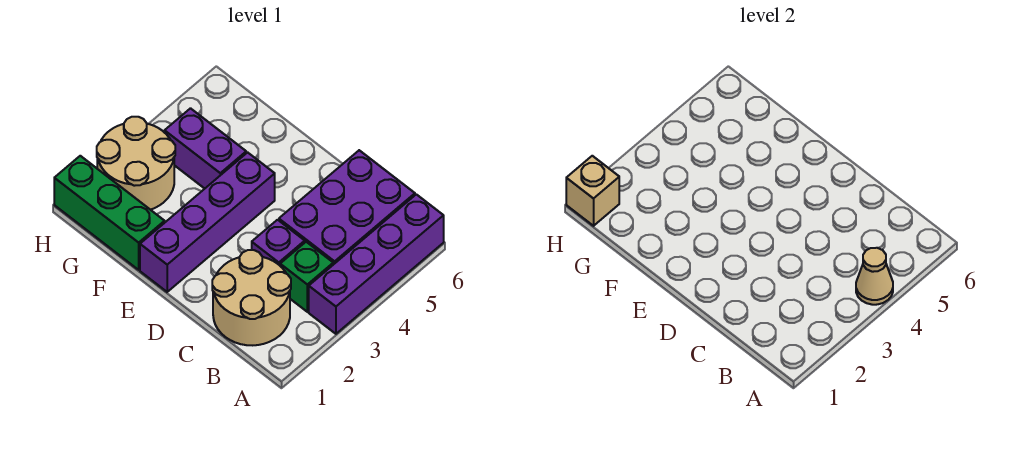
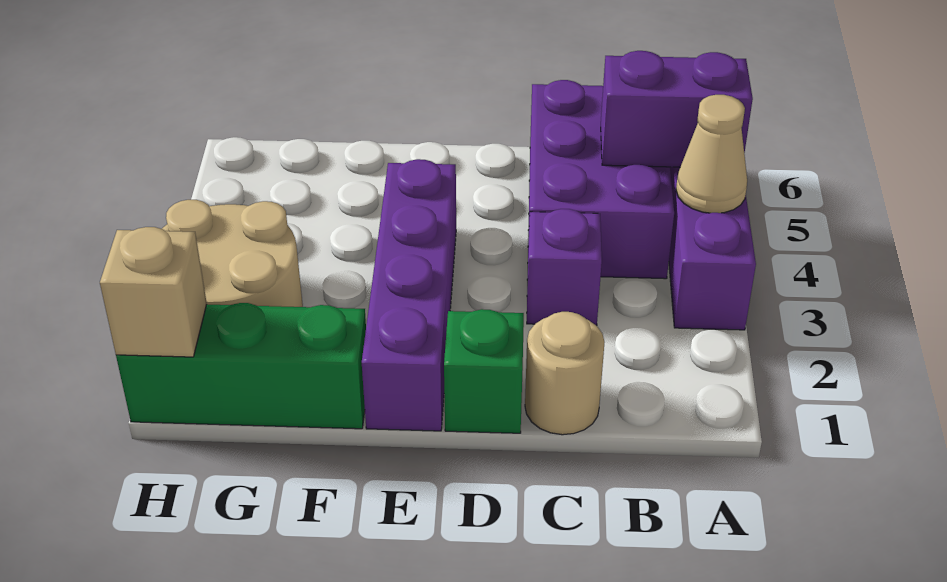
tan 2x2 round brick [212,250,291,345] -> tan 1x1 round brick [525,312,604,435]
green 1x1 brick [280,242,333,312] -> green 1x1 brick moved to [444,309,524,433]
purple 1x2 brick [165,108,246,189] -> purple 1x2 brick moved to [601,51,753,167]

